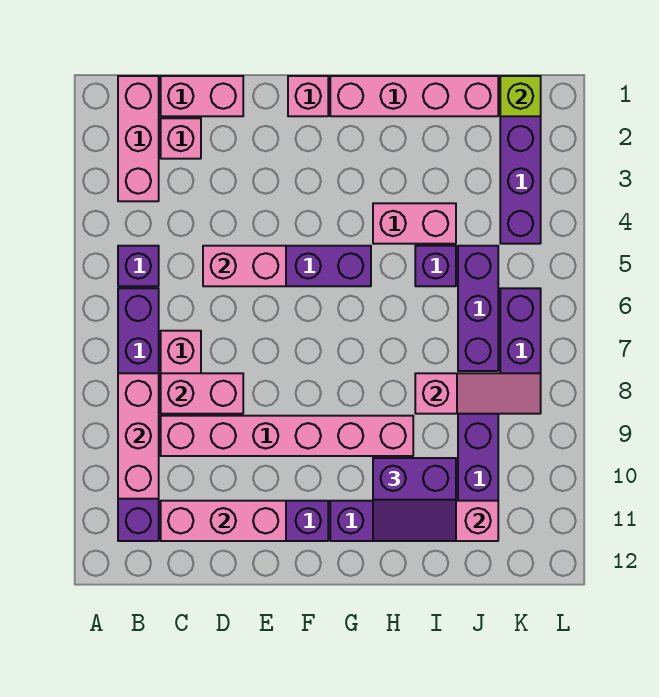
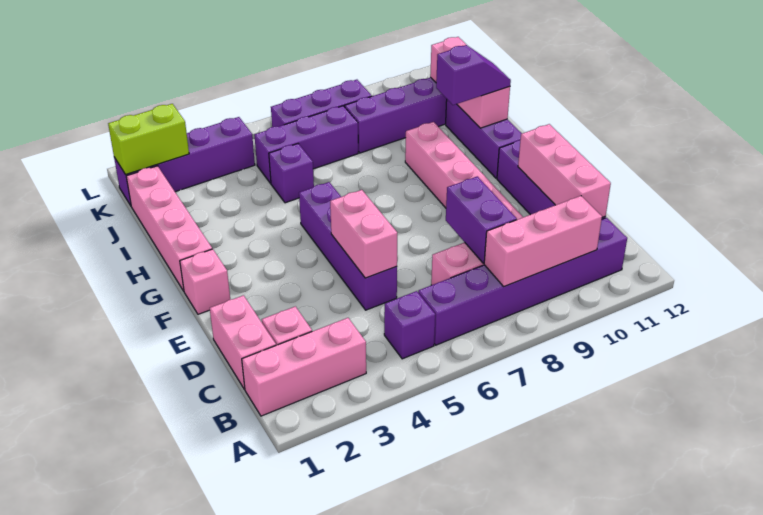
pink 1x2 brick [161,373,243,414] -> purple 1x2 brick [446,176,517,263]
pink 1x2 brick [373,203,456,244] -> none
purple 2x2 slope [373,458,456,541] -> purple 1x2 slope [436,45,511,105]
pink 1x3 slope [415,373,541,414] -> none
lime 1x1 brick [500,76,541,116] -> lime 1x2 brick [108,104,189,175]

